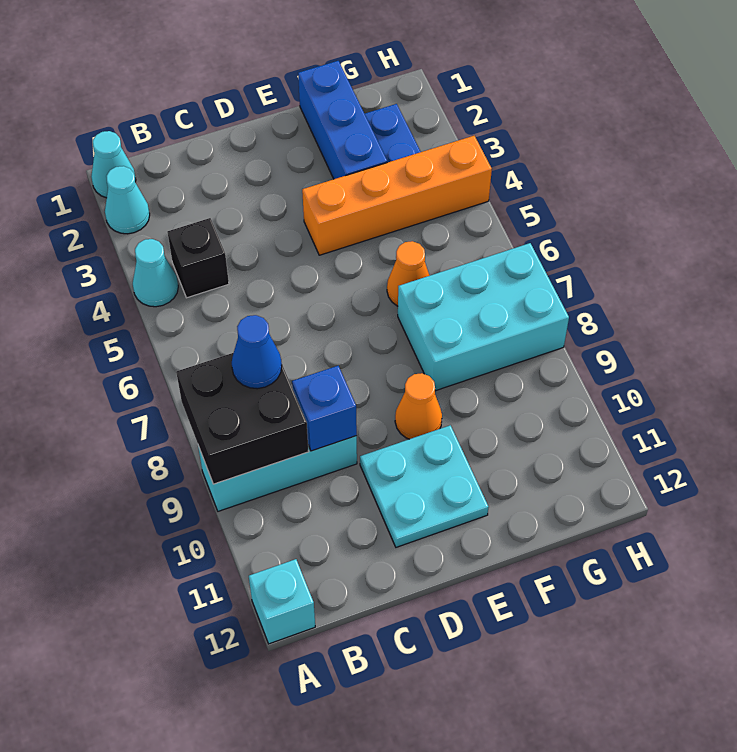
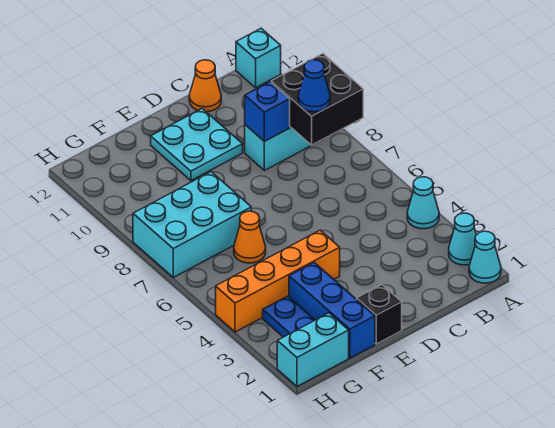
black 1x1 brick [167,218,229,298] -> black 1x1 brick moved to [357,285,402,344]
orange 1x1 cone [395,373,442,439] -> orange 1x1 cone moved to [189,60,221,112]
none -> cyan 1x2 brick [277,313,349,386]

